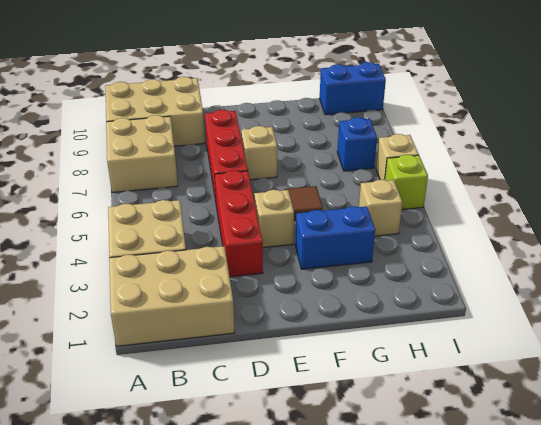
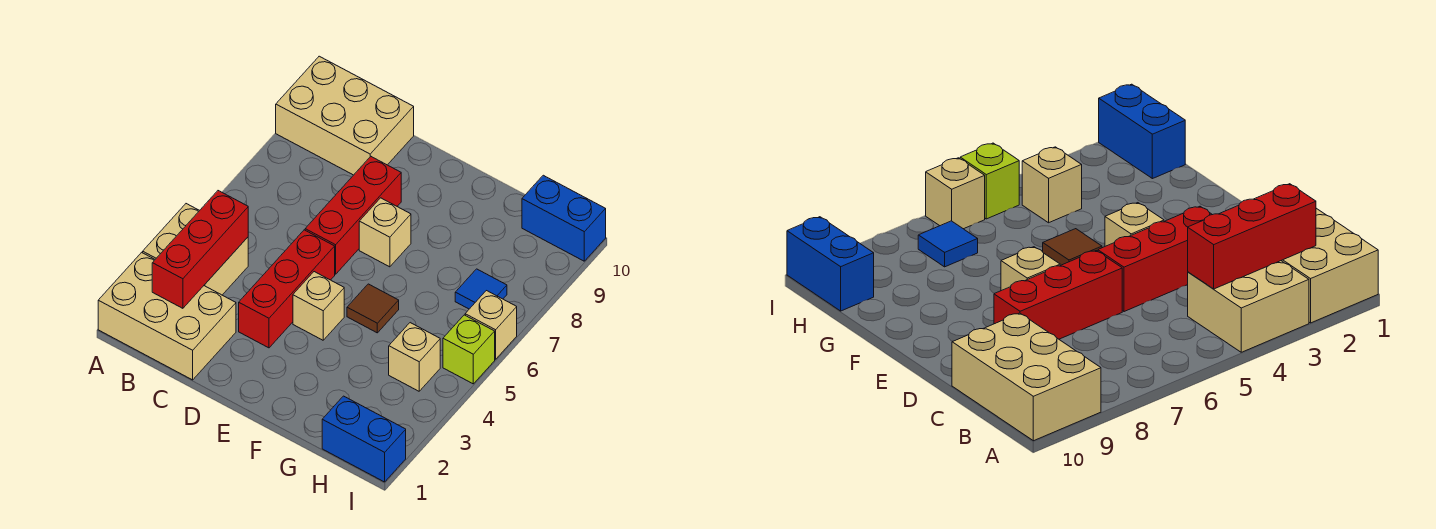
tan 2x2 brick [106,115,178,193] -> none
none -> red 1x3 brick [152,191,248,308]
blue 1x2 brick [295,206,375,269] -> blue 1x2 brick moved to [322,396,406,482]
blue 1x1 brick [337,117,377,171] -> blue 1x1 tile [455,269,507,309]

